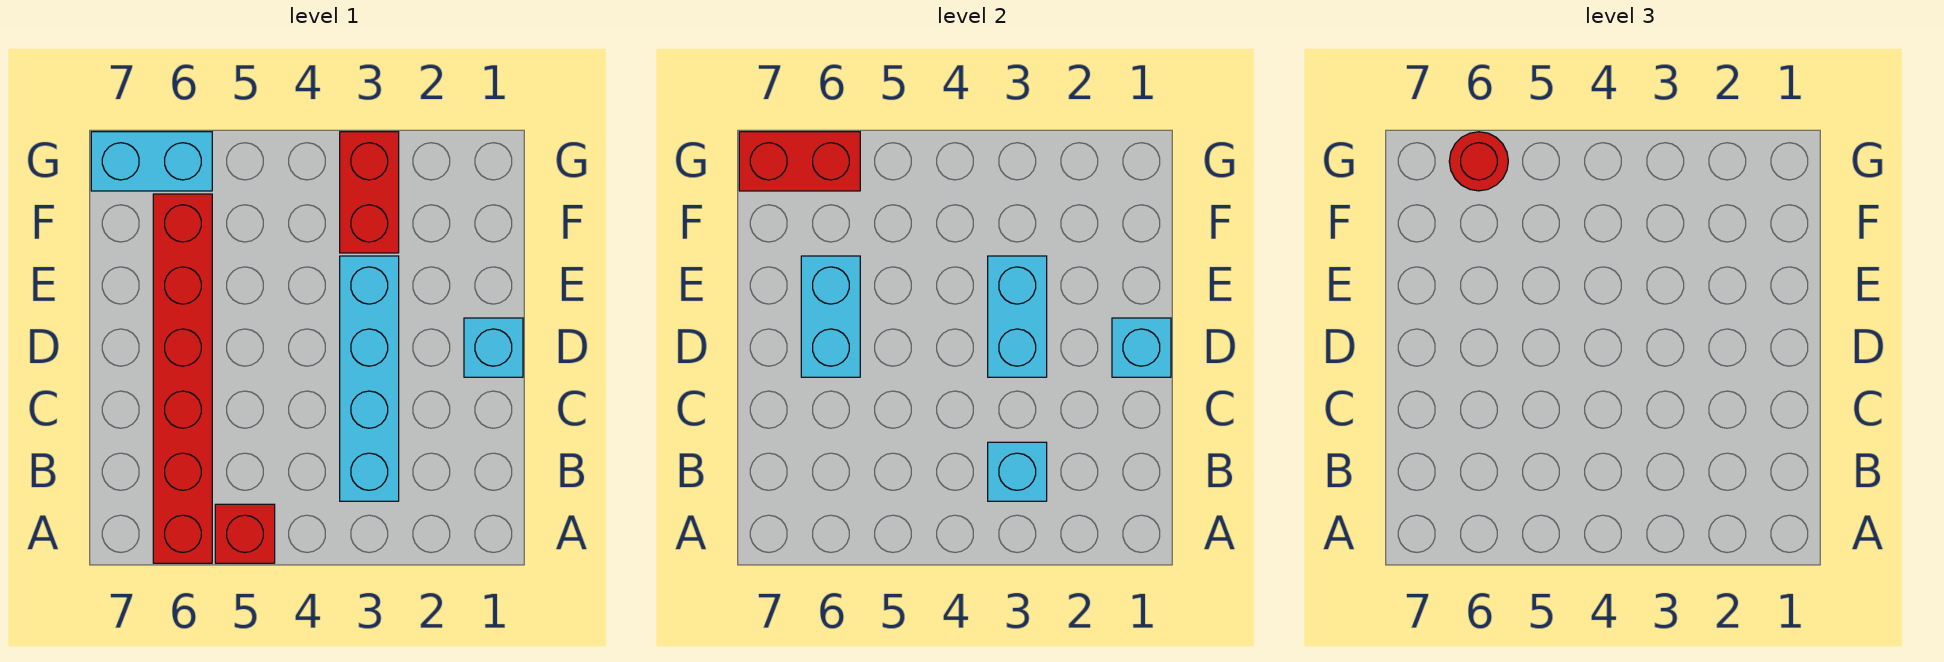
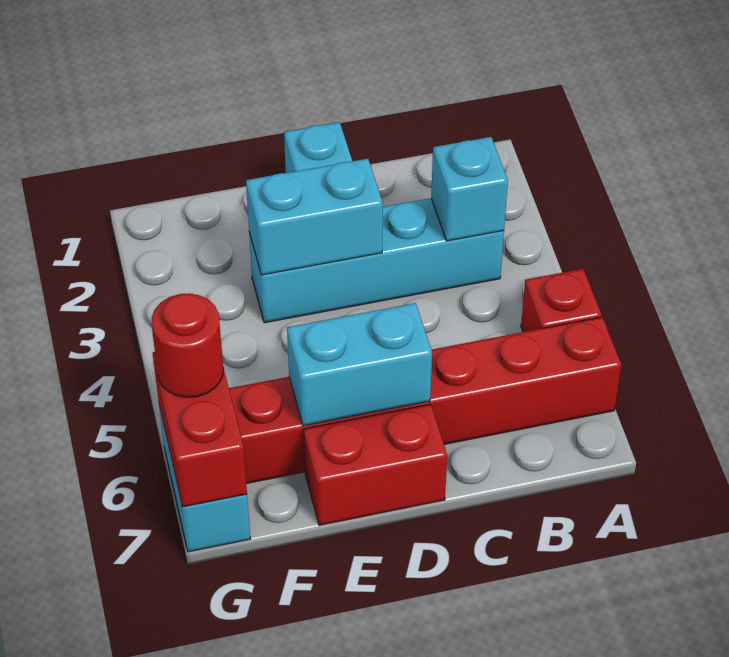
cyan 1x1 brick [1112,318,1171,377] -> none
red 1x2 brick [340,132,399,253] -> red 1x2 brick moved to [304,404,447,525]

